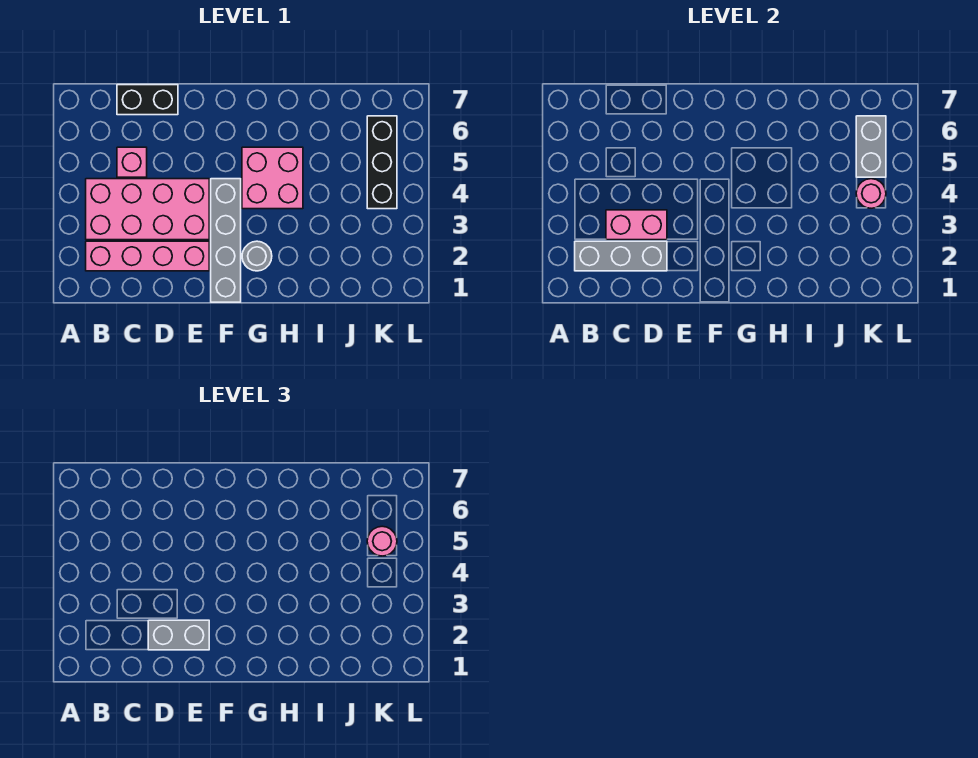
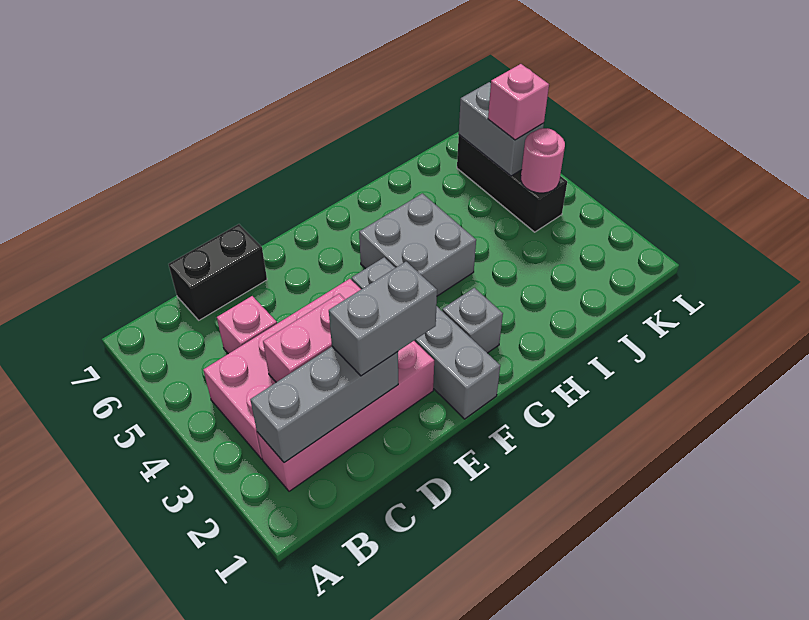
grey 1x1 round brick [242,241,272,271] -> grey 1x1 brick [442,288,503,353]
pink 2x2 brick [242,147,303,209] -> grey 2x2 brick [359,194,476,296]
pink 1x1 round brick [367,526,397,556] -> pink 1x1 brick [488,64,549,140]

